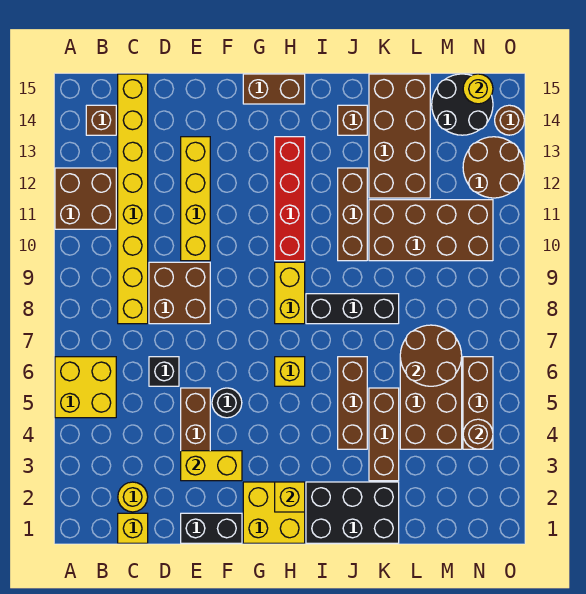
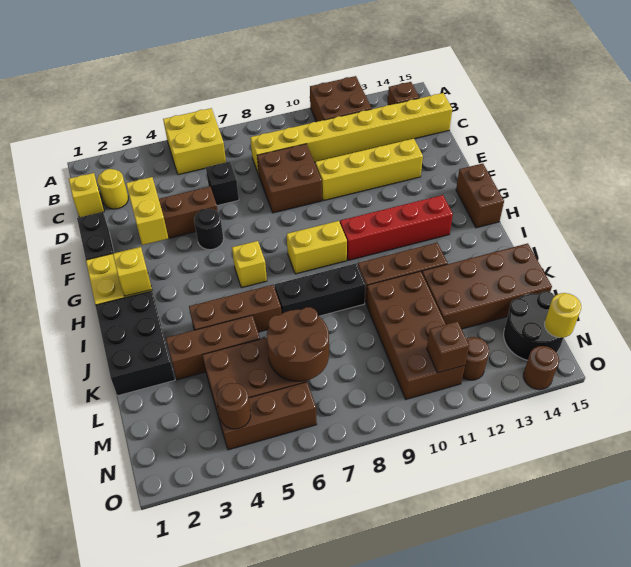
black 1x3 brick [306,294,399,324] -> black 1x3 brick turned to [275,263,366,316]
brown 1x1 brick [338,105,367,135] -> brown 1x1 brick moved to [427,321,469,373]
brown 2x2 round brick [463,137,524,198] -> brown 1x1 round brick [462,337,489,380]

